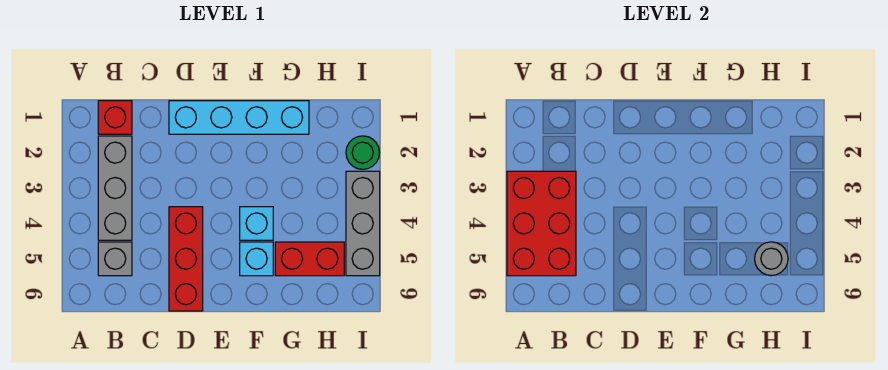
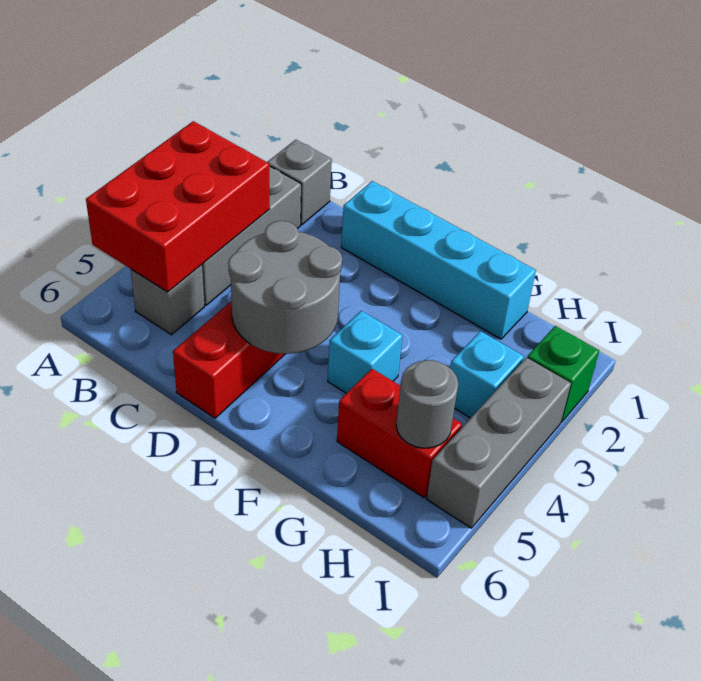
red 1x1 brick [98,101,132,134] -> grey 1x1 brick [267,140,332,225]
none -> grey 2x2 round brick [228,221,342,354]
cyan 1x1 brick [240,242,273,276] -> cyan 1x1 brick moved to [450,331,524,418]
green 1x1 round brick [346,136,380,169] -> green 1x1 brick [527,326,599,422]

